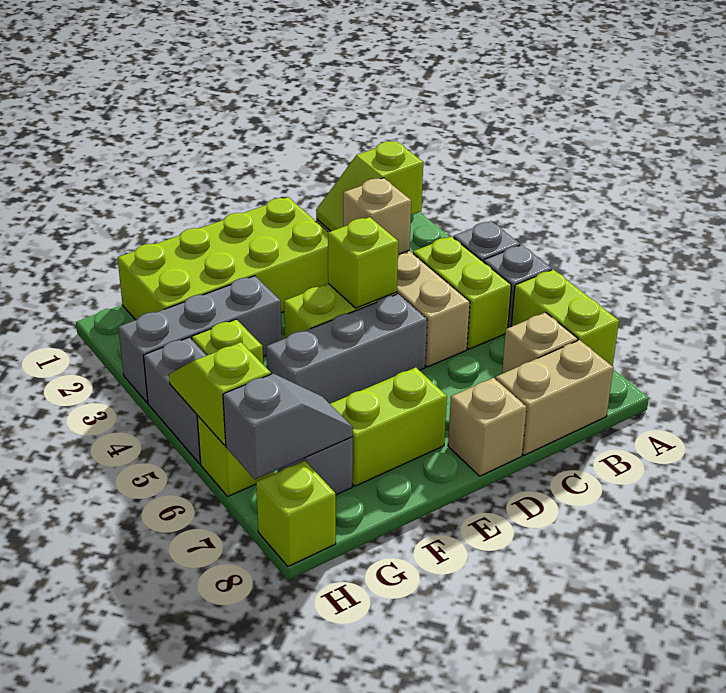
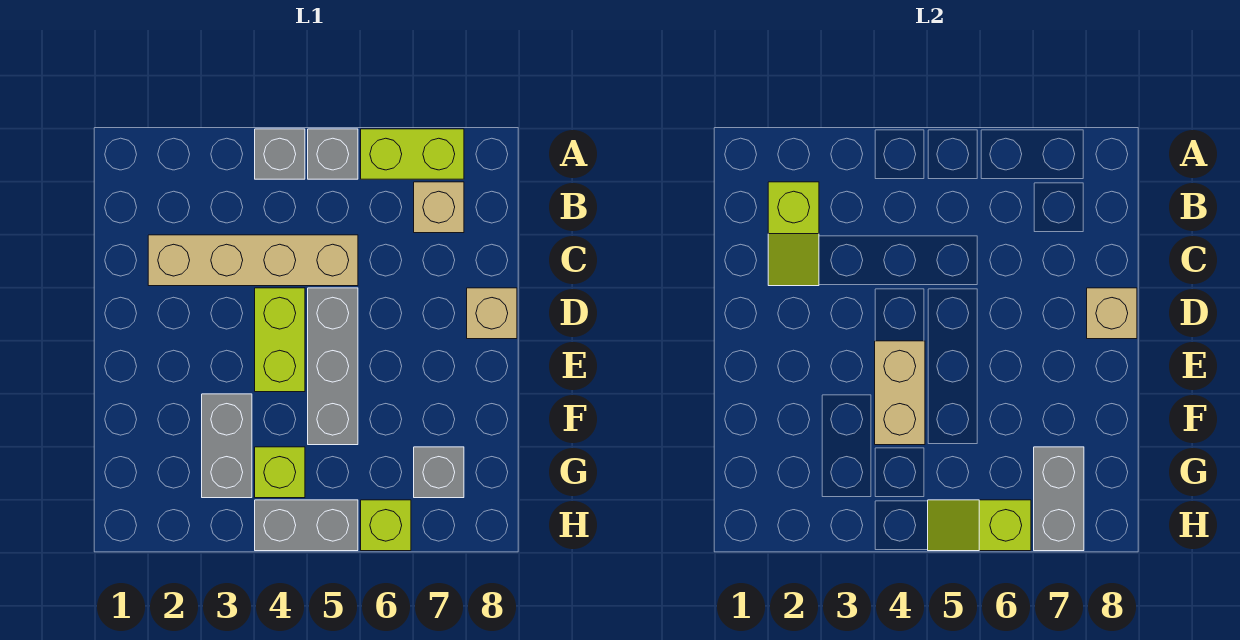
lime 1x2 brick [413,236,511,349] -> none
tan 1x2 brick [496,340,613,455] -> tan 1x2 brick moved to [875,341,925,445]
tan 1x1 brick [343,178,411,255] -> tan 1x1 brick moved to [1087,288,1137,339]
lime 2x4 brick [118,197,328,320] -> none
lime 1x1 brick [328,217,398,308] -> none
lime 1x2 brick [330,367,447,486] -> none
grey 1x3 brick [118,276,282,403] -> grey 1x2 brick [202,394,252,498]
grey 1x2 slope [223,374,353,479] -> grey 1x2 brick [1034,447,1084,551]
lime 1x1 brick [256,461,336,566] -> none

